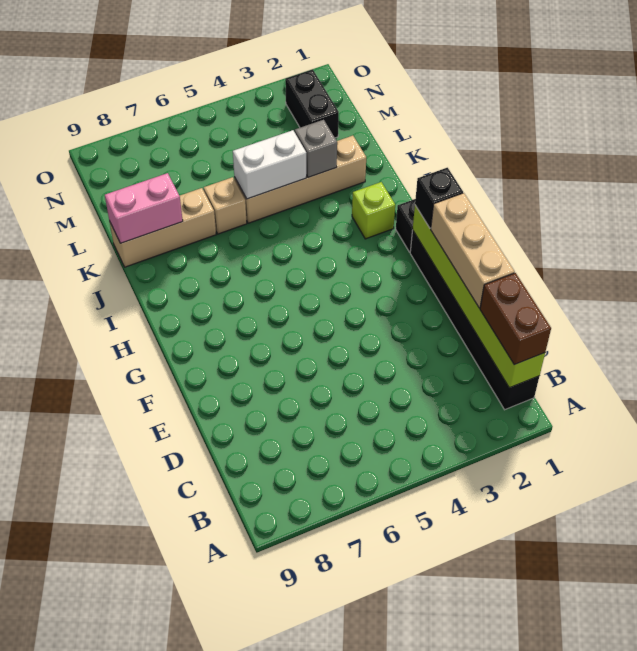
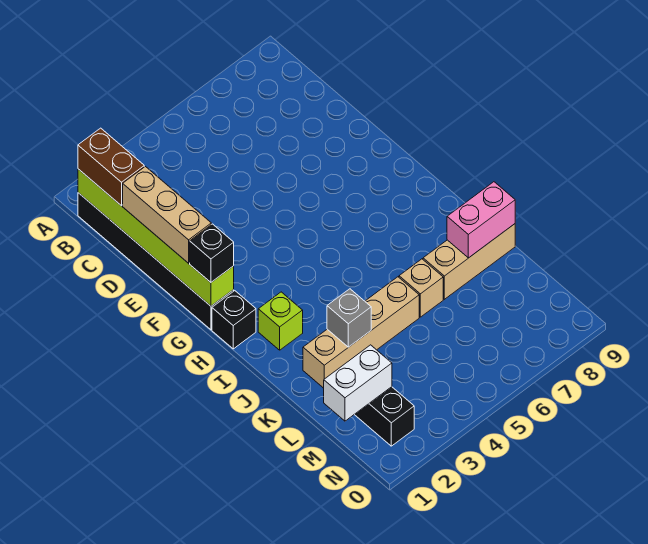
white 1x2 brick [233,130,306,199] -> white 1x2 brick moved to [324,345,392,421]

